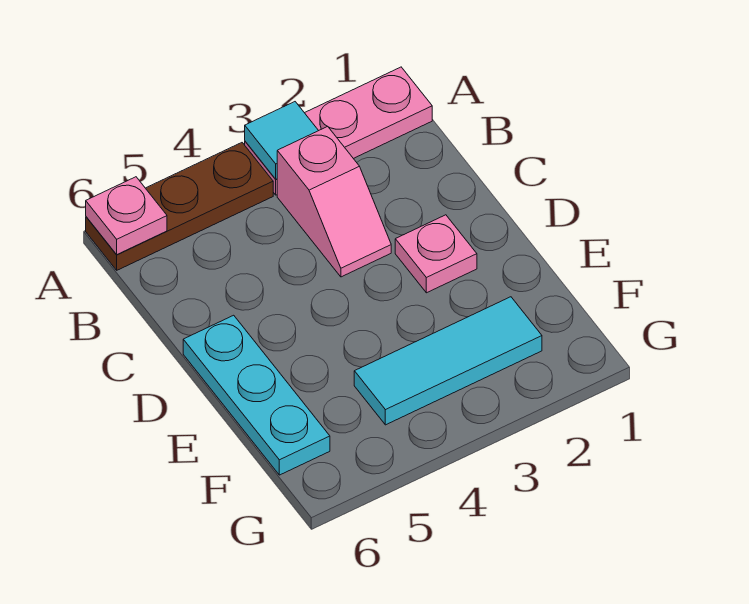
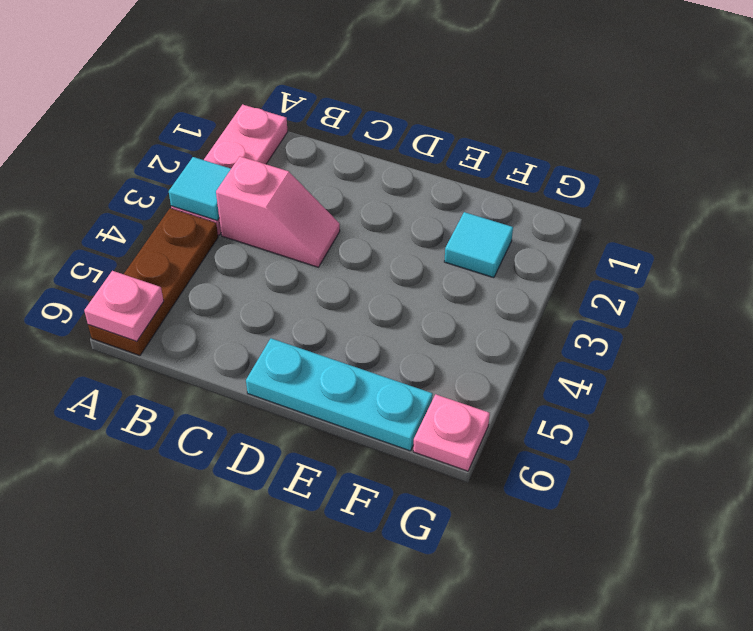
pink 1x1 plate [395,215,477,293] -> pink 1x1 plate moved to [413,394,490,471]
cyan 1x3 tile [354,297,542,425] -> cyan 1x1 tile [444,212,513,278]

